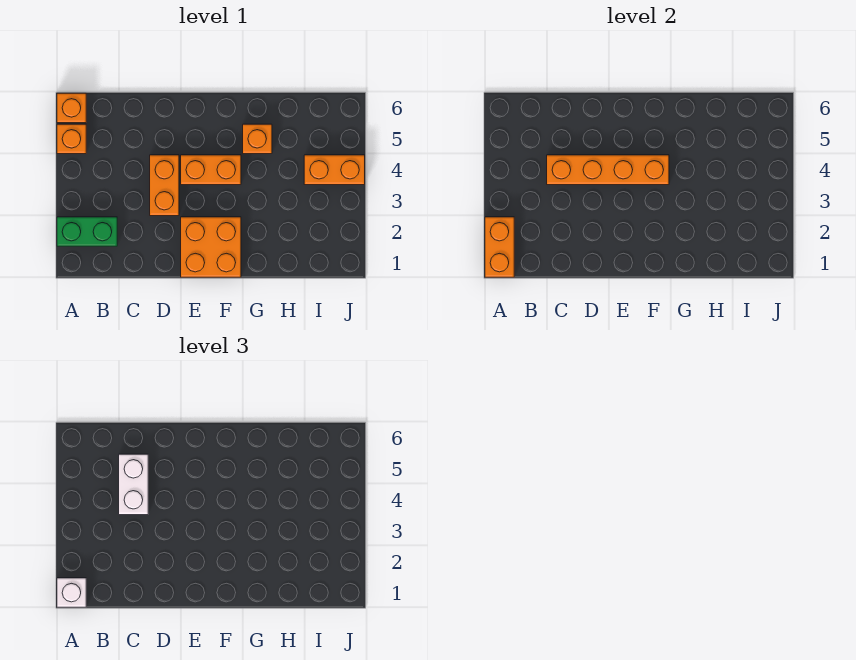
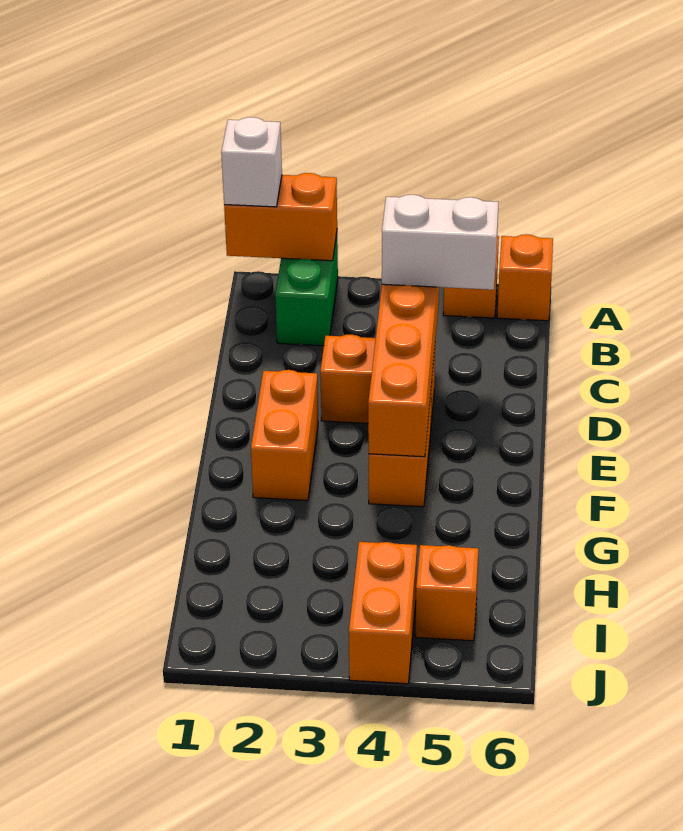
orange 2x2 brick [181,217,241,277] -> orange 1x2 brick [251,370,318,501]
orange 1x1 brick [243,124,272,154] -> orange 1x1 brick moved to [416,545,478,641]

